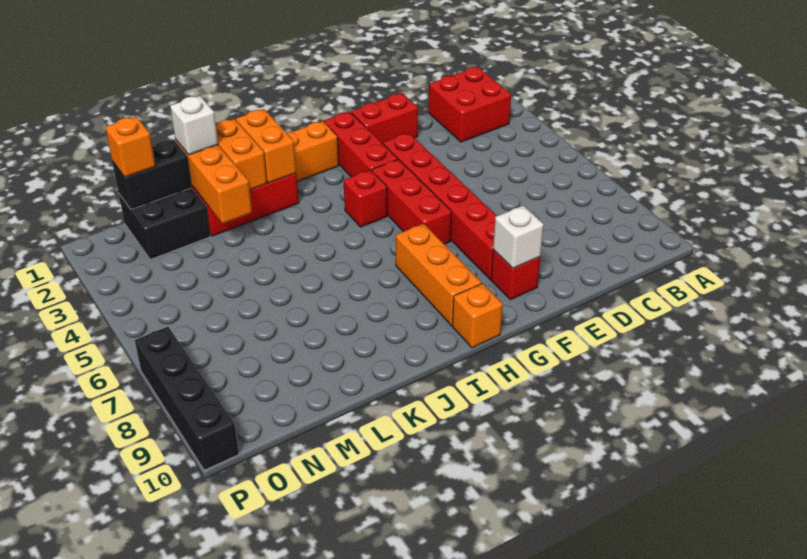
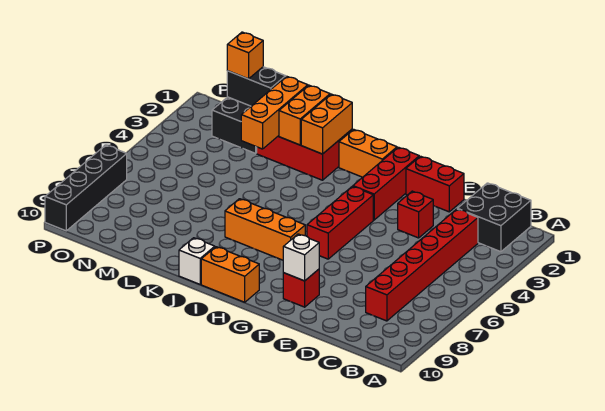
red 2x2 brick [429,67,511,142] -> black 2x2 brick [457,183,531,252]
red 1x6 brick [383,133,497,279] -> red 1x6 brick moved to [366,209,478,321]
red 1x1 brick [344,170,387,227] -> red 1x1 brick moved to [398,191,433,238]
orange 1x3 brick [396,224,482,326] -> orange 1x3 brick turned to [225,199,305,260]
orange 1x1 brick [453,284,503,348] -> orange 1x2 brick [201,247,259,302]
white 1x1 brick [170,96,218,155] -> white 1x1 brick moved to [179,238,215,284]

